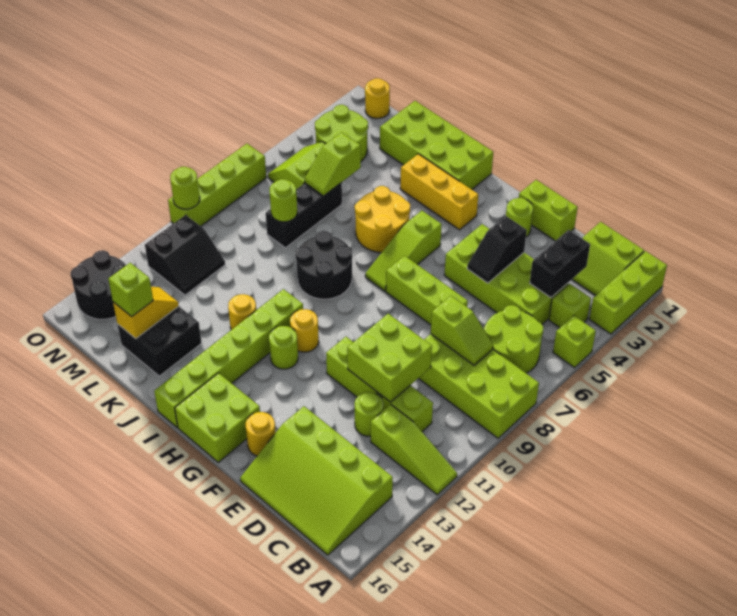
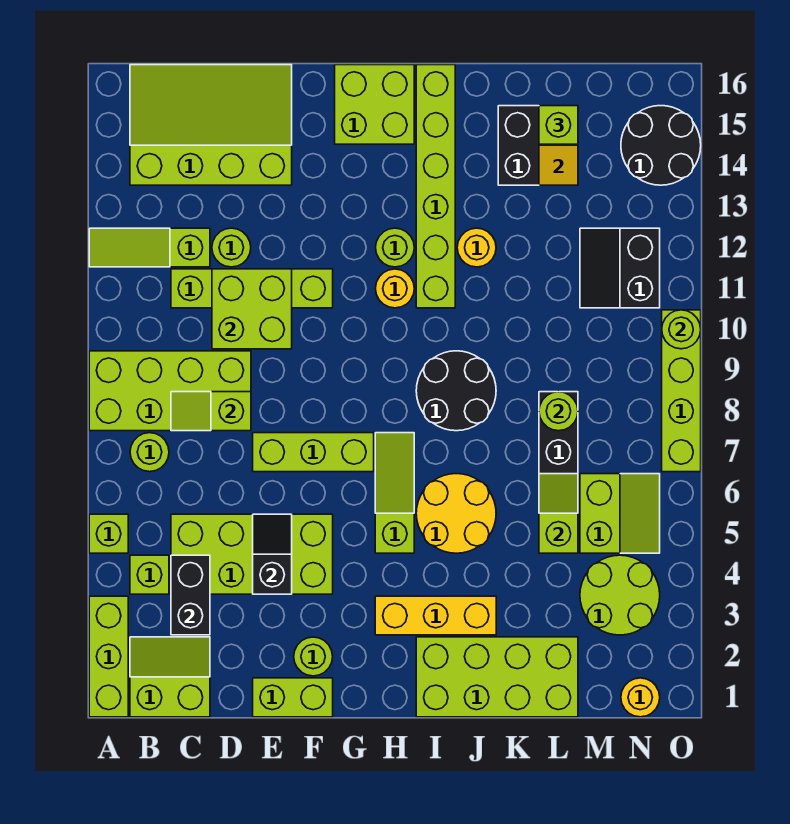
lime 2x2 round brick [484,305,544,373] -> lime 1x1 round brick [130,433,169,472]
yellow 1x1 round brick [246,412,276,456] -> none

